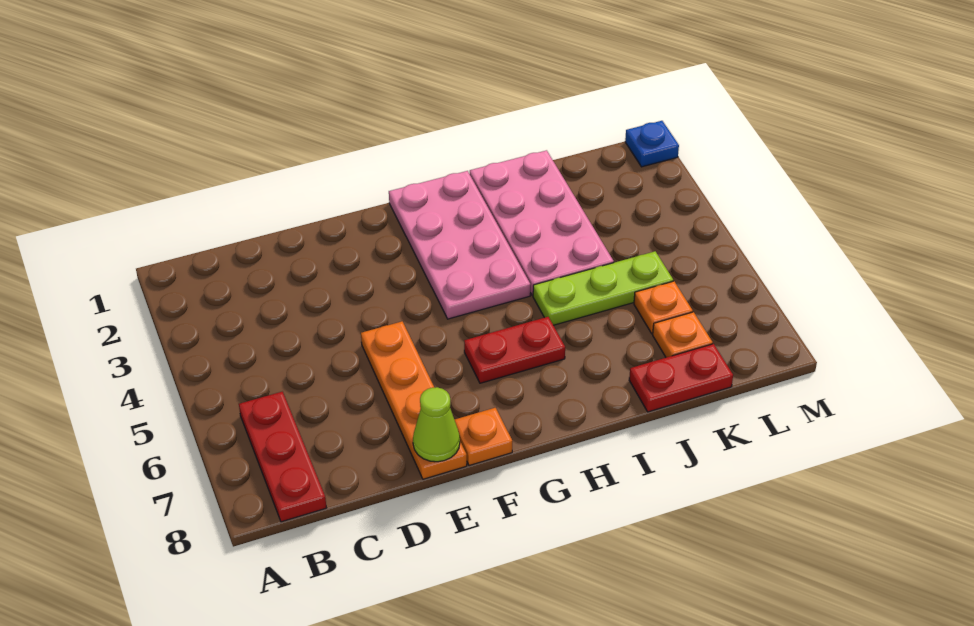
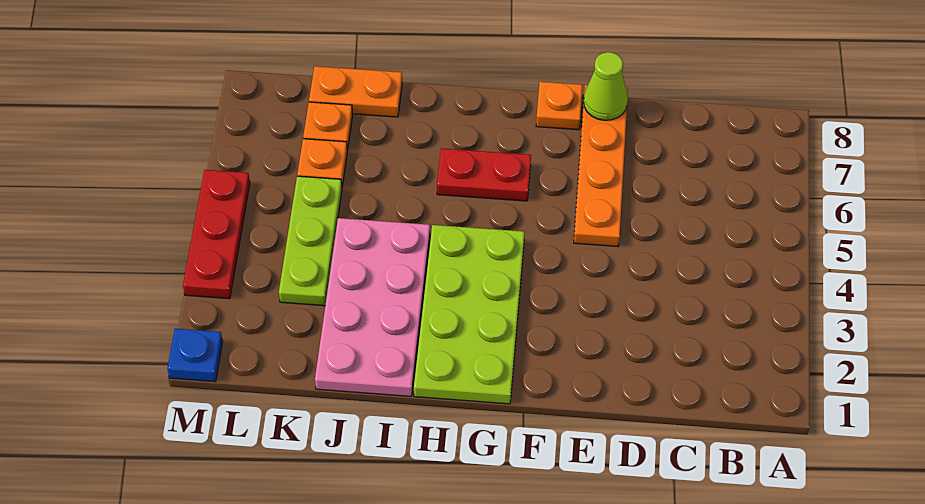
red 1x3 plate [239,392,326,522] -> red 1x3 plate moved to [183,170,250,299]
pink 2x4 plate [389,171,530,319] -> lime 2x4 plate [414,225,524,404]
lime 1x3 plate [533,251,673,325] -> lime 1x3 plate turned to [279,176,342,306]
red 1x2 plate [629,344,733,412] -> orange 1x2 plate [309,66,402,117]

